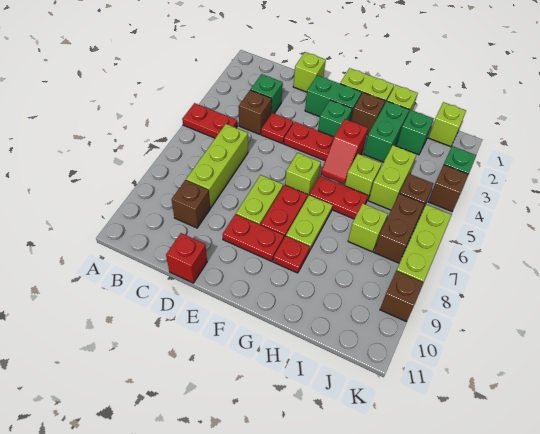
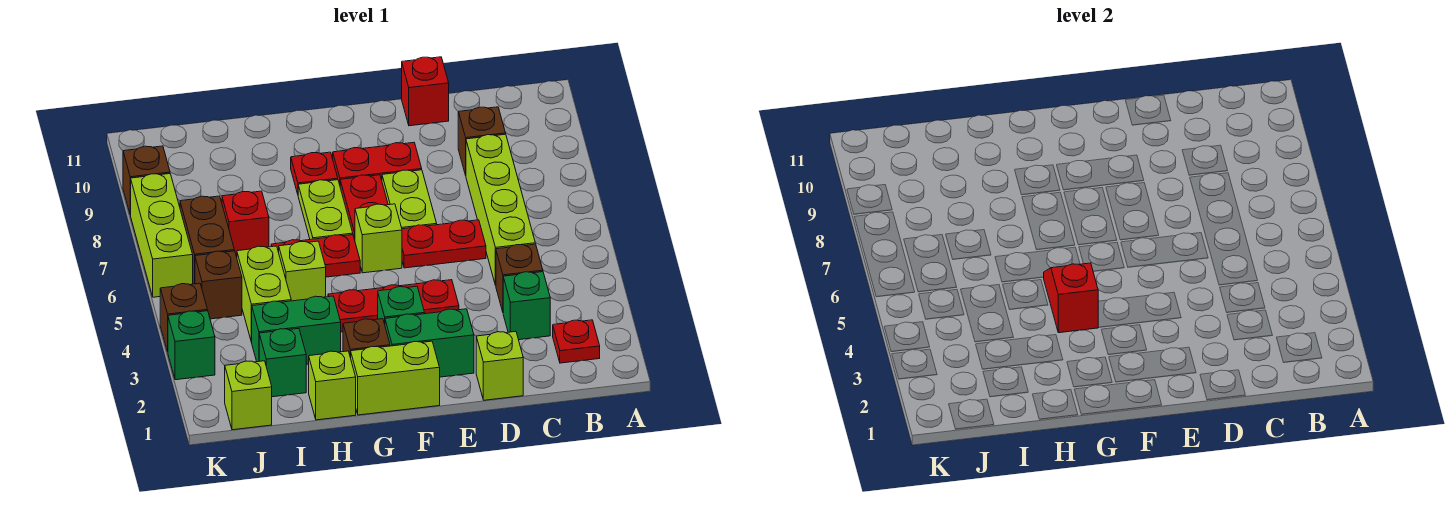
red 1x2 plate [182,103,237,138] -> red 1x2 plate moved to [402,220,486,268]
lime 1x3 brick [186,124,248,208] -> lime 1x4 brick [466,134,535,285]
red 1x1 plate [261,113,293,144] -> red 1x1 plate moved to [553,320,600,363]
green 1x2 brick [364,101,409,162] -> green 1x2 brick turned to [252,296,341,364]
lime 1x1 brick [348,204,388,252] -> red 1x1 brick [222,191,269,257]

